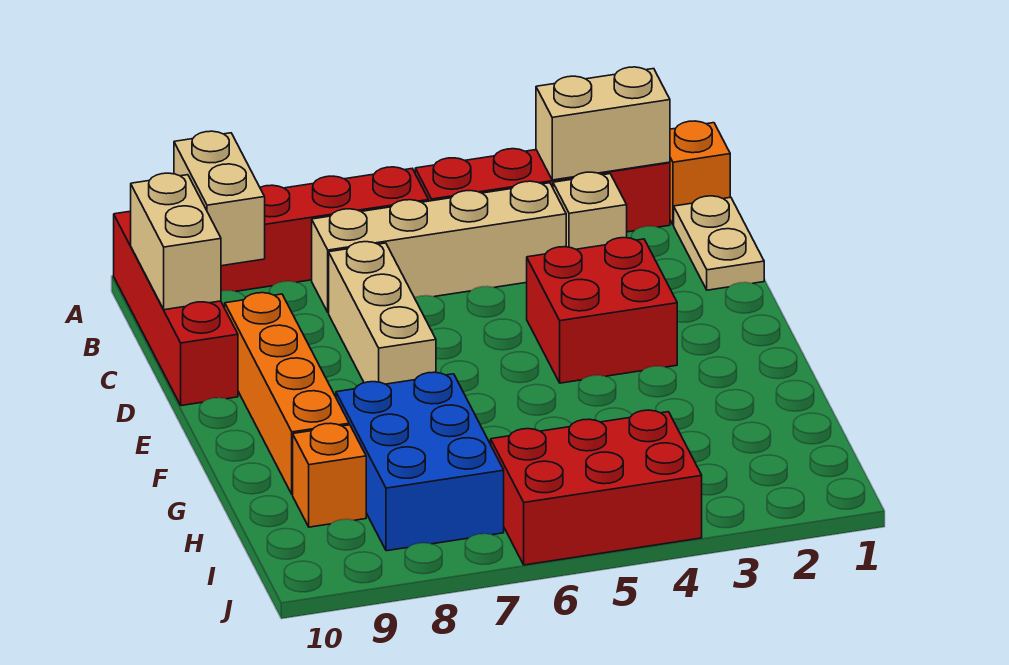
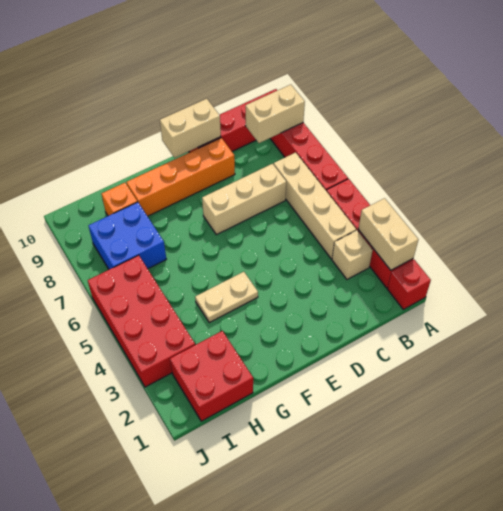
orange 1x1 brick [670,121,730,225] -> red 1x1 brick [388,260,431,309]
tan 1x2 plate [674,196,764,290] -> tan 1x2 plate moved to [195,272,258,323]
tan 1x2 brick [131,173,221,310] -> tan 1x2 brick moved to [160,99,221,158]
red 2x2 brick [527,238,677,383] -> red 2x2 brick moved to [170,331,253,421]
blue 2x3 brick [336,372,504,551] -> blue 2x2 brick [88,202,166,269]
red 2x3 brick [491,410,702,565] -> red 2x4 brick [88,255,195,387]

